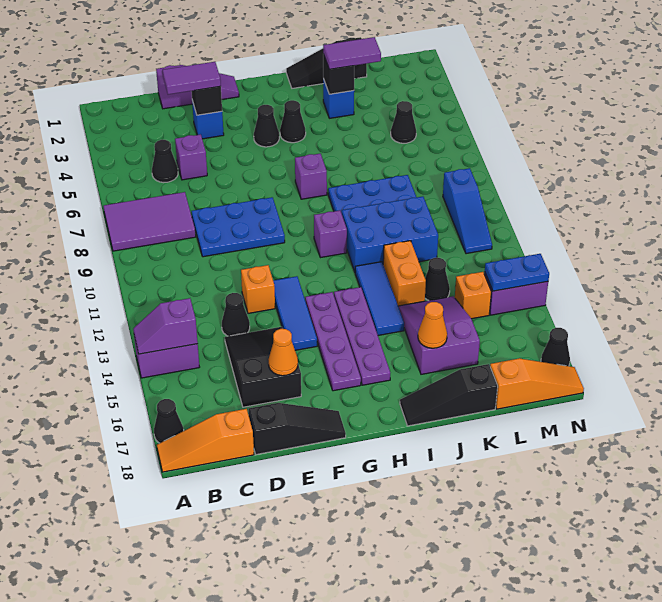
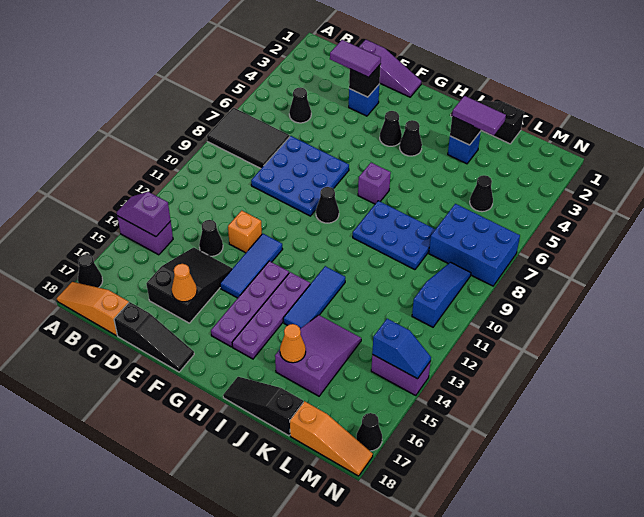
purple 2x3 tile [104,192,196,251] -> black 2x3 tile [207,108,290,168]
purple 1x1 brick [175,134,207,180] -> none
blue 2x3 plate [192,197,285,257] -> blue 3x3 plate [251,136,349,216]
purple 1x1 brick [314,210,347,258] -> none
blue 2x3 brick [342,197,438,272] -> blue 2x3 brick moved to [429,204,520,286]
orange 1x2 brick [383,241,426,306] -> none
black 1x1 cone [425,258,450,301] -> black 1x1 cone moved to [316,187,339,223]
orange 1x1 brick [455,272,491,319] -> none
blue 1x3 slope [443,168,492,254] -> blue 1x3 slope turned to [412,262,471,327]
blue 1x2 plate [485,254,549,291] -> blue 1x2 slope [372,319,431,379]

